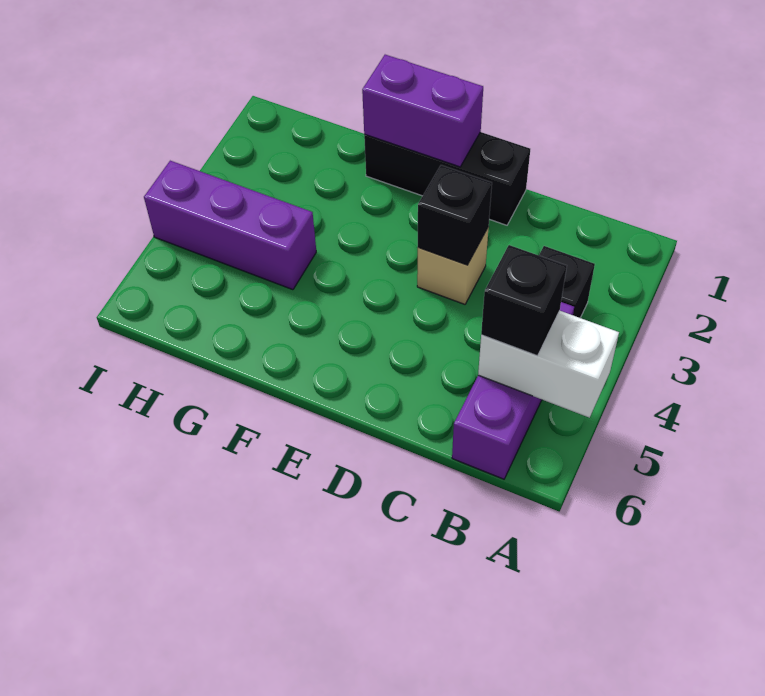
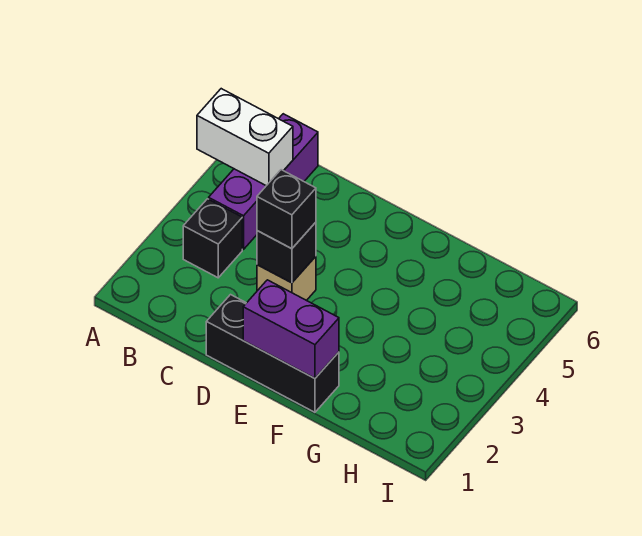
black 1x1 brick [481,245,567,356] -> black 1x1 brick moved to [257,170,316,249]
purple 1x3 brick [144,161,316,290] -> none

